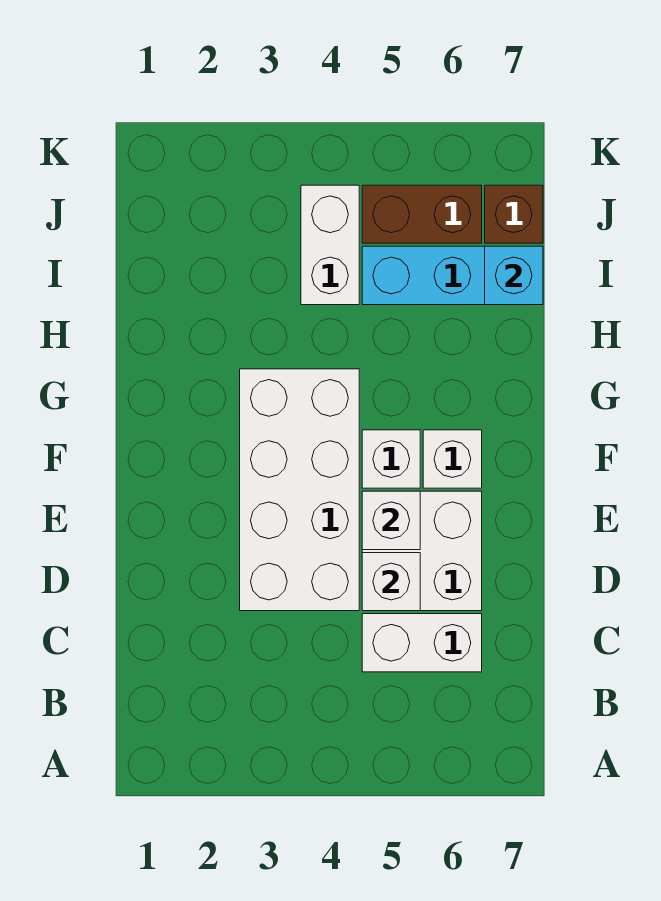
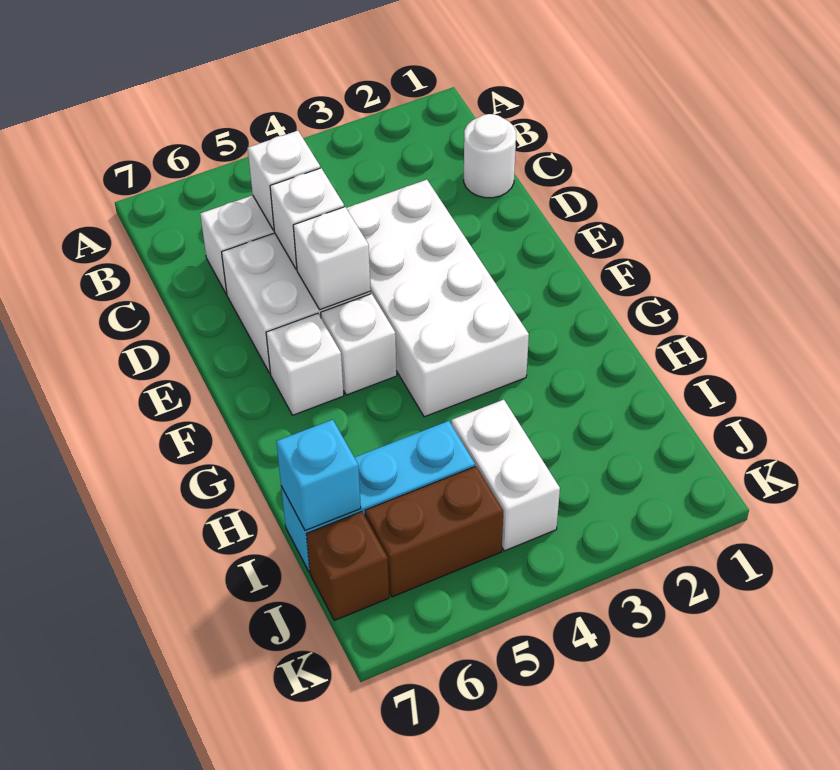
none -> white 1x1 round brick [464,114,516,198]
none -> white 1x1 brick [248,131,320,230]

